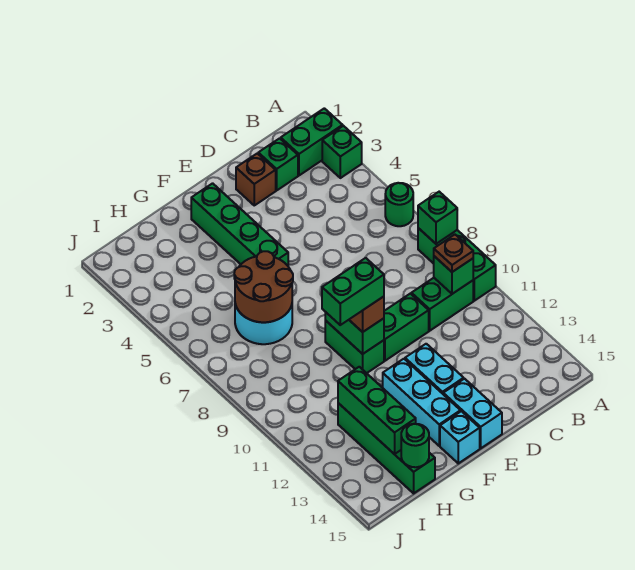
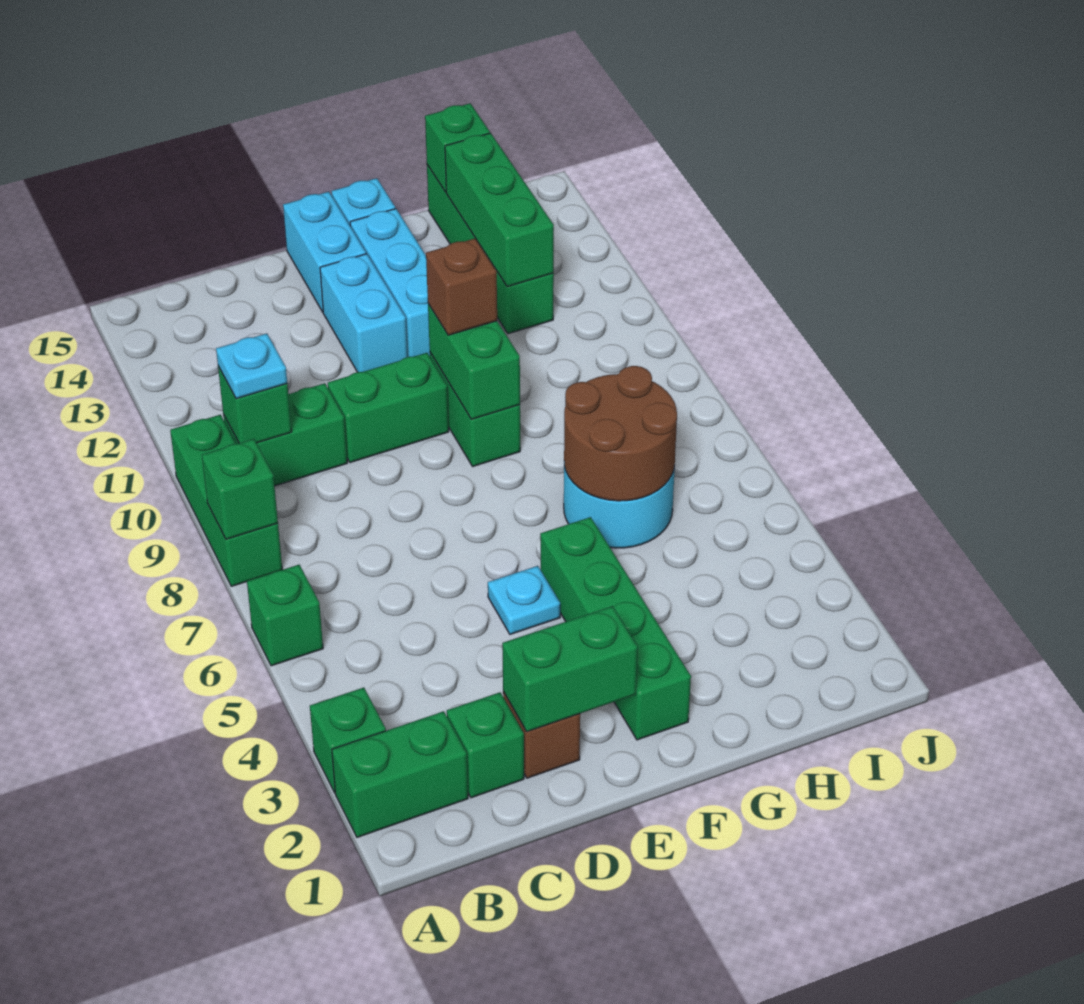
green 1x1 round brick [385,183,413,226] -> green 1x1 brick [247,565,323,666]
brown 1x1 plate [434,235,473,272] -> cyan 1x1 plate [216,334,287,399]
none -> cyan 1x1 plate [488,566,560,634]
green 1x2 brick [322,258,384,325] -> green 1x2 brick moved to [502,606,638,732]
green 1x1 round brick [401,424,429,467] -> green 1x1 brick [425,103,490,192]

